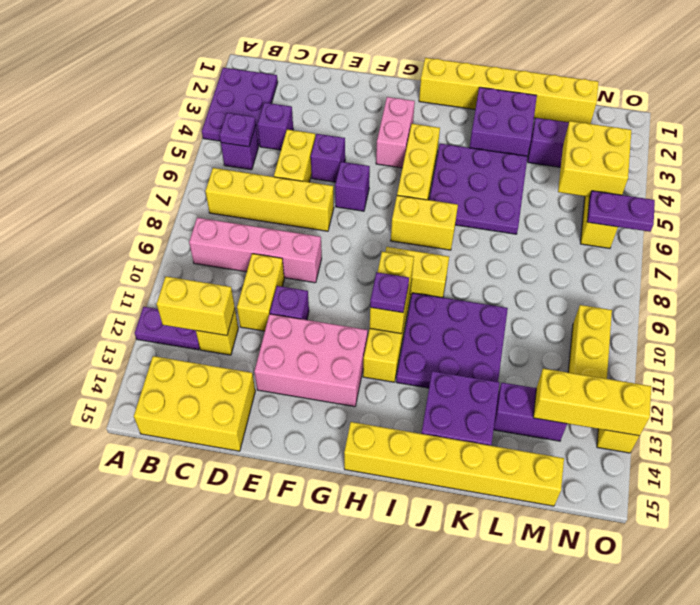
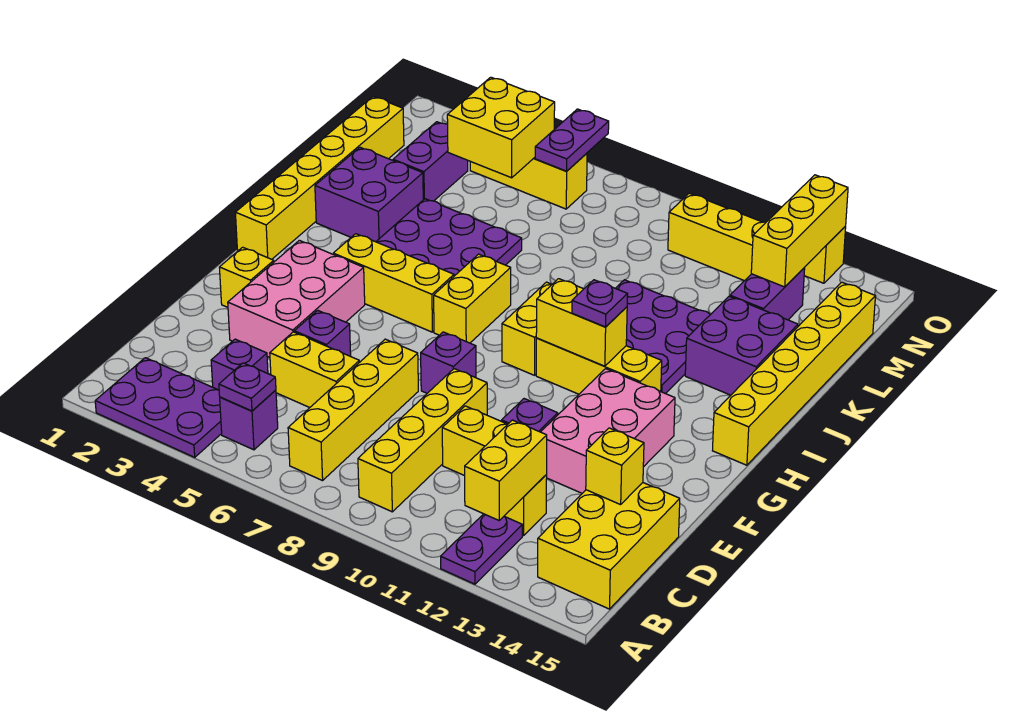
pink 1x4 brick [189,218,322,283] -> yellow 1x4 brick [358,369,487,512]
none -> yellow 1x1 brick [586,428,644,505]
none -> yellow 1x1 brick [219,247,274,307]
purple 1x1 brick [335,162,370,211] -> purple 1x1 brick moved to [421,332,476,393]
pink 1x2 brick [376,97,415,168] -> pink 2x3 brick [228,240,365,357]

